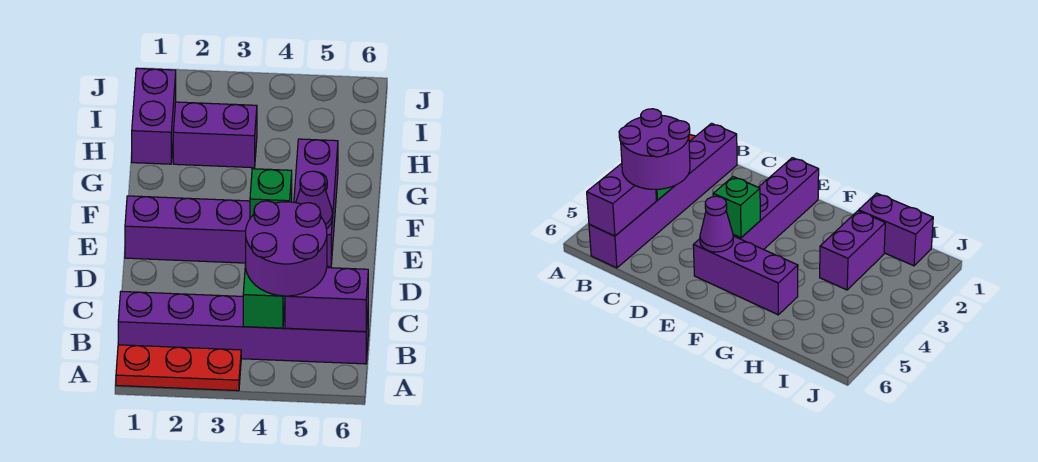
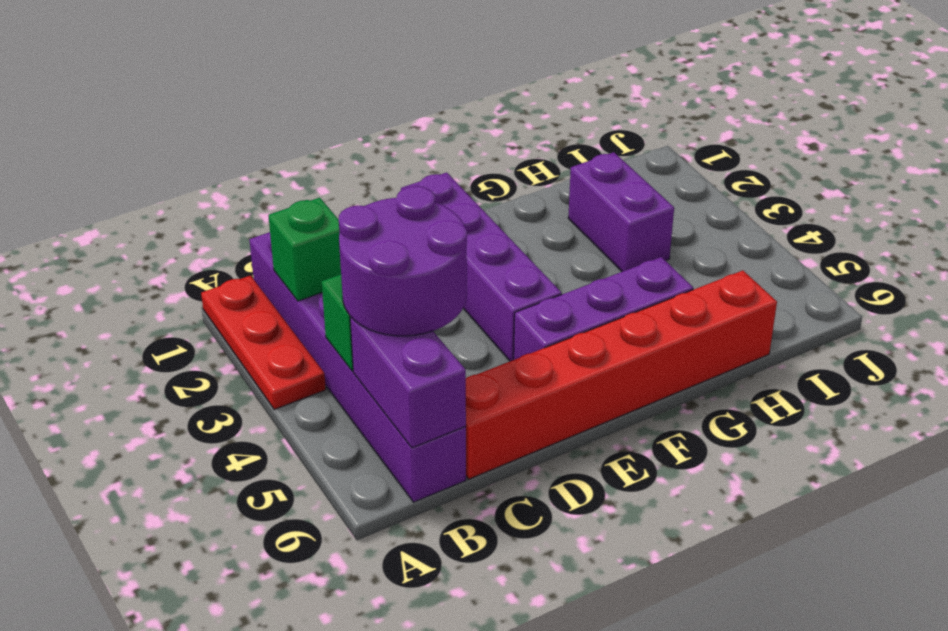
none -> red 1x6 brick [466,271,777,479]
green 1x1 brick [250,169,292,218] -> green 1x1 brick moved to [268,198,341,301]
purple 1x1 cone [296,171,332,229] -> none
purple 1x2 brick [132,68,176,164] -> none

